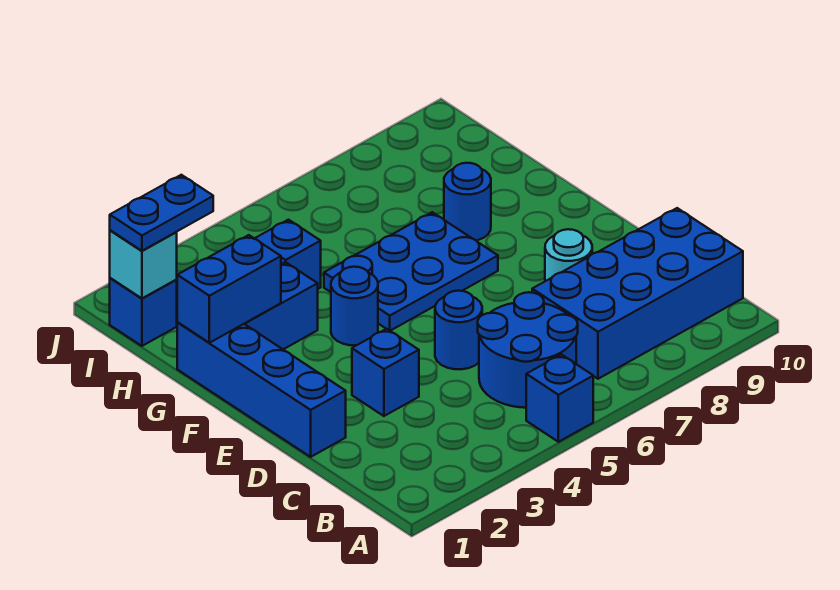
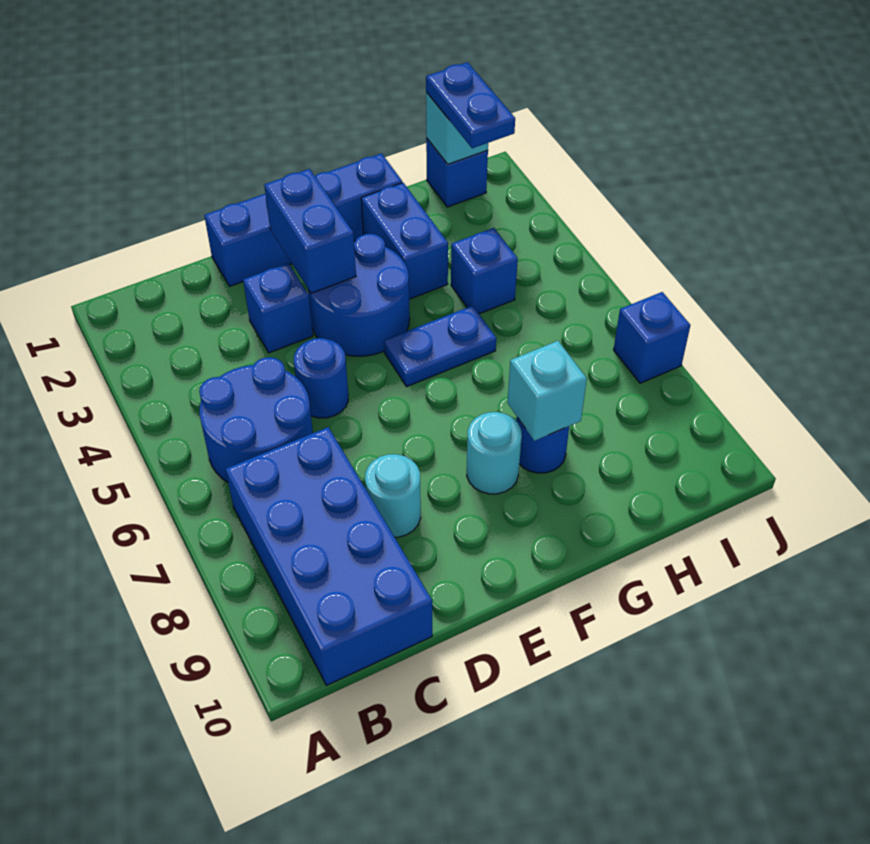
blue 1x1 brick [526,355,593,442] -> blue 1x1 brick moved to [614,292,690,383]
blue 1x1 round brick [331,267,378,345] -> blue 2x2 round brick [308,234,410,356]
blue 2x3 plate [324,212,498,331] -> blue 1x2 plate [384,306,496,386]
none -> cyan 1x1 round brick [467,412,522,494]
blue 1x2 brick [177,235,281,343] -> blue 1x2 brick moved to [264,169,356,293]
none -> cyan 1x1 brick [507,341,587,441]

